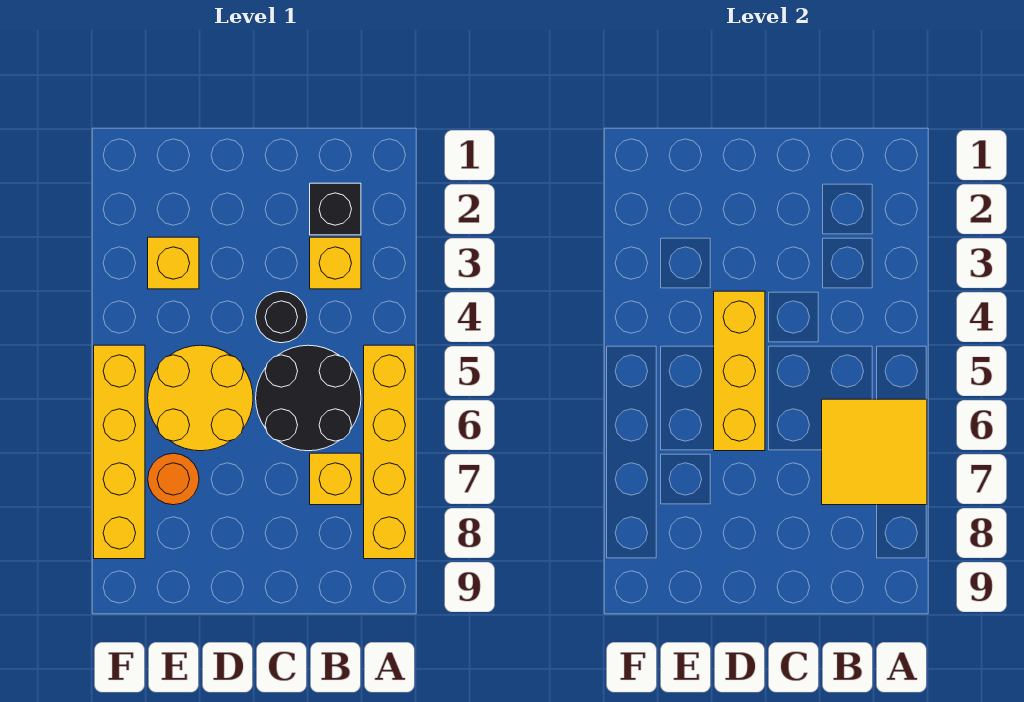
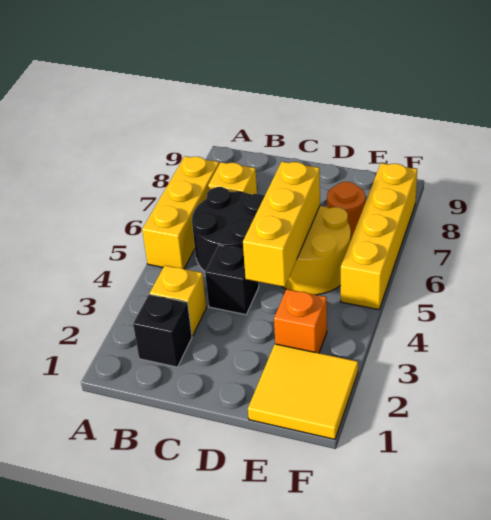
yellow 1x4 brick [364,345,415,559] -> yellow 1x3 brick [142,156,219,269]
yellow 2x2 tile [822,399,927,505] -> yellow 2x2 tile moved to [248,344,358,439]
black 1x1 round brick [256,291,307,343] -> black 1x1 brick [205,245,259,315]
yellow 1x1 brick [148,237,199,289] -> orange 1x1 brick [274,289,327,353]

